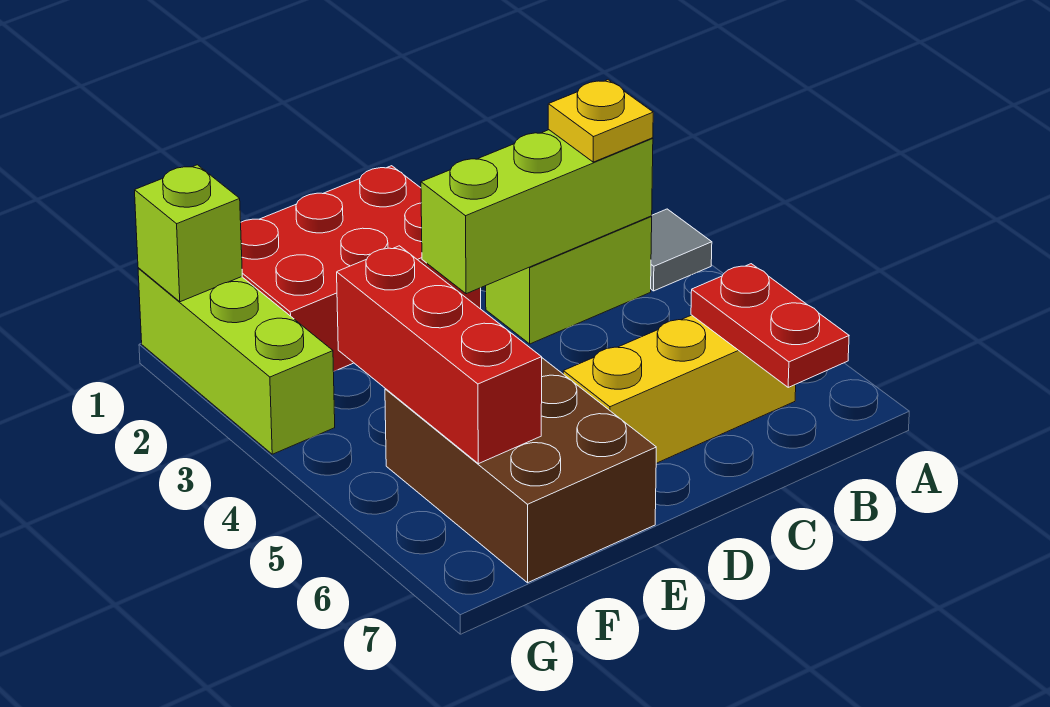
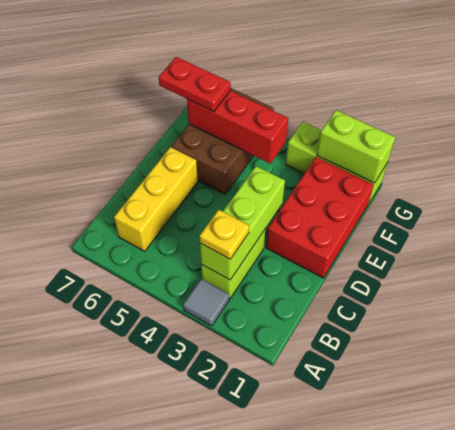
red 1x2 plate [691,264,849,387] -> red 1x2 plate moved to [159,57,231,112]
brown 2x3 brick [385,358,656,583] -> brown 2x3 brick turned to [171,88,274,194]
lime 1x1 brick [135,165,242,302] -> lime 1x2 brick [317,110,395,183]

